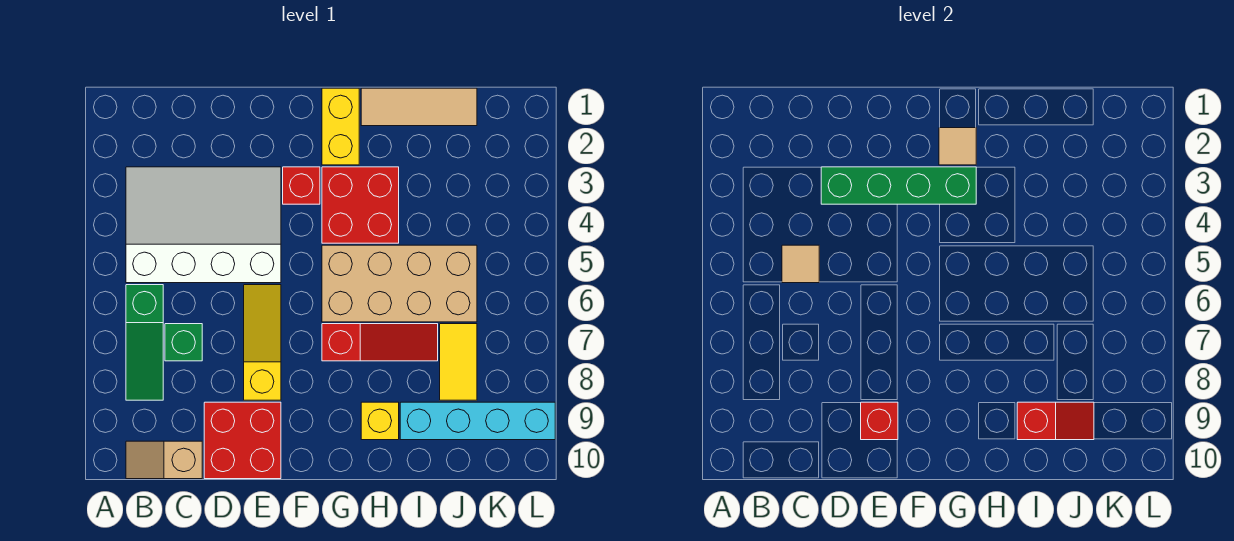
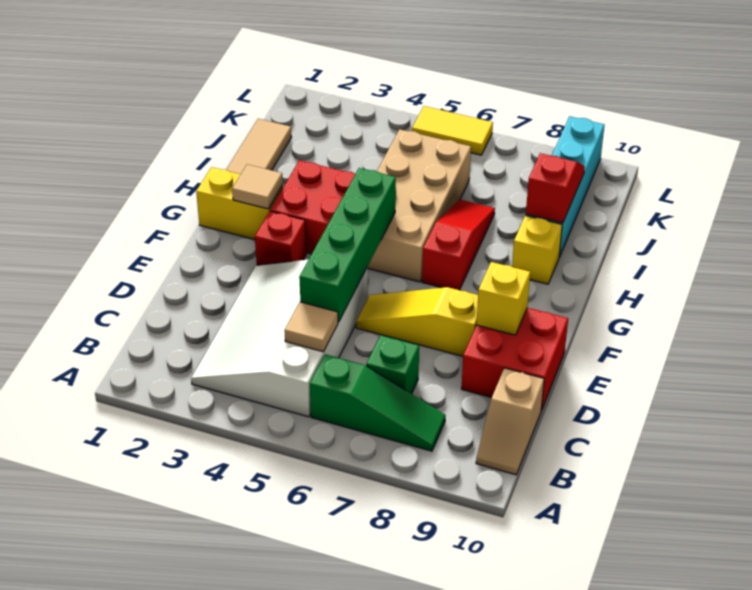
green 1x4 brick [821,167,976,204] -> green 1x4 brick moved to [299,168,396,322]
red 1x1 brick [861,402,898,440] -> yellow 1x1 brick [476,262,530,335]
yellow 1x2 tile [440,324,477,400] -> yellow 1x2 tile moved to [412,106,493,155]

